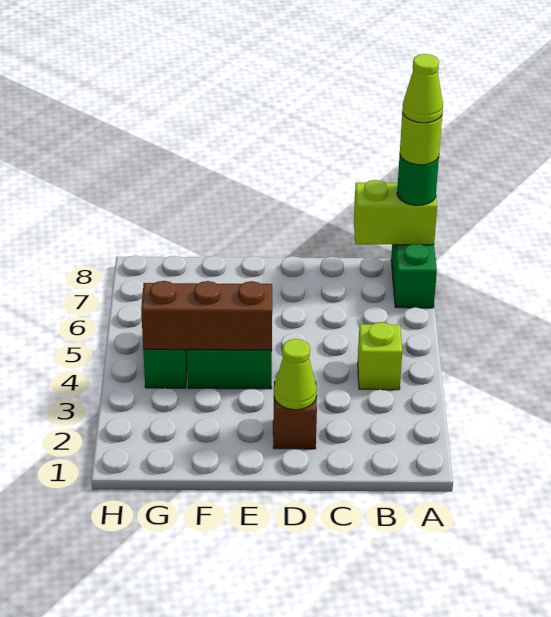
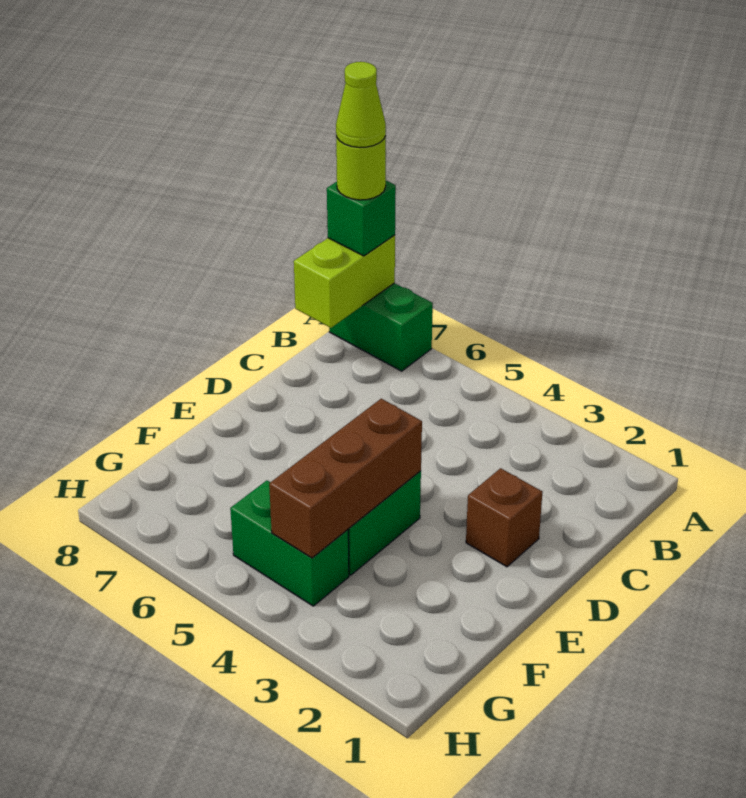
green 1x1 round brick [397,156,439,205] -> green 1x1 brick [327,181,396,256]
lime 1x1 brick [358,322,402,390] -> none
lime 1x1 cone [274,339,317,410] -> none

